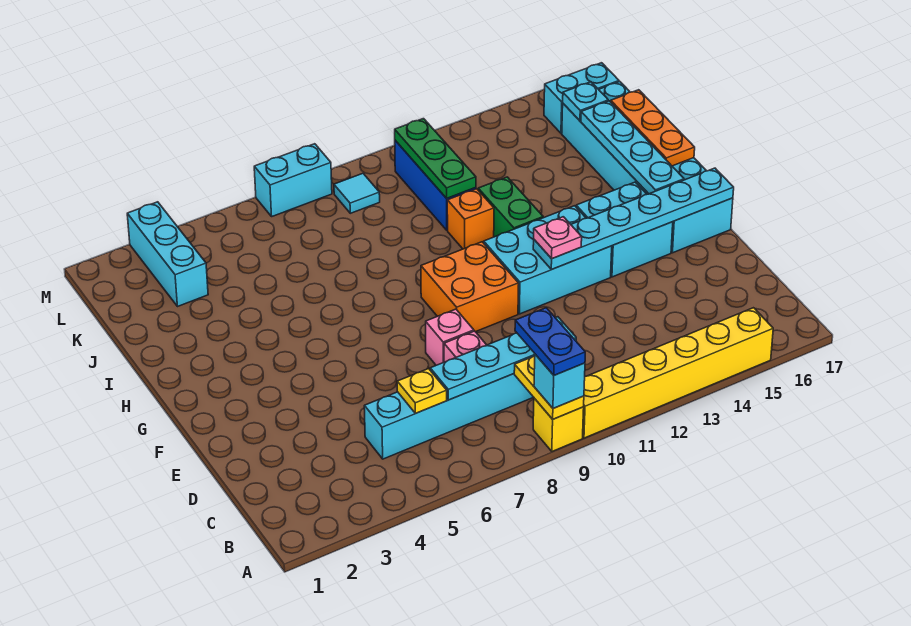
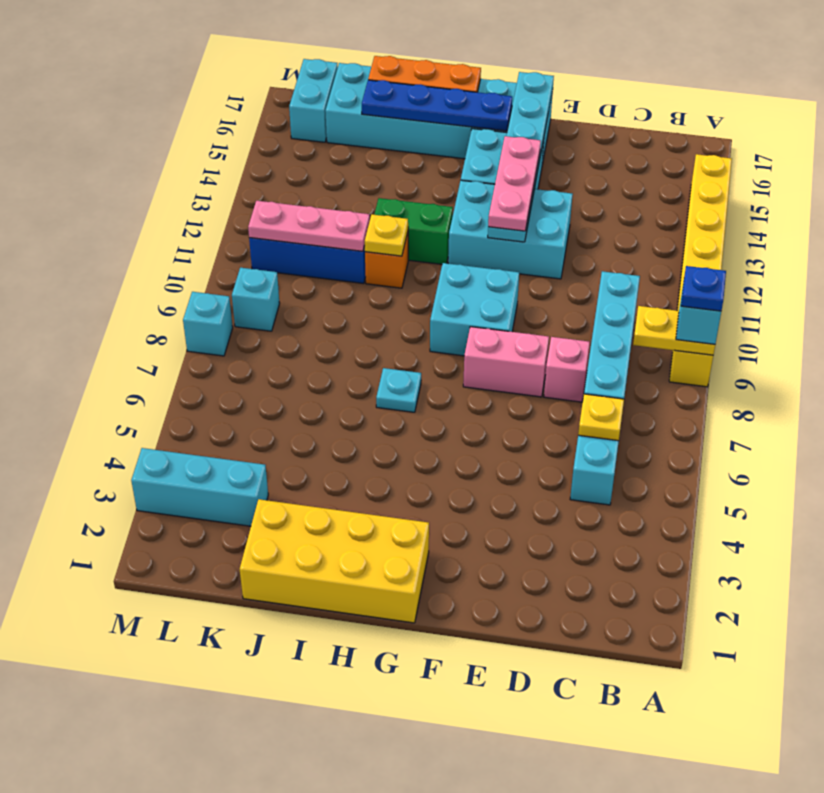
blue 1x2 plate [515,308,585,375] -> blue 1x1 plate [681,266,726,311]
pink 1x1 brick [426,309,474,365] -> pink 1x2 brick [463,327,549,397]
orange 2x2 brick [421,242,519,332] -> cyan 2x2 brick [430,263,519,356]
cyan 2x3 brick [484,206,612,314] -> cyan 2x3 brick turned to [448,180,573,279]
pink 1x1 plate [534,217,582,259] -> pink 1x3 plate [488,136,541,231]
none -> yellow 2x4 brick [240,499,429,623]
cyan 1x4 plate [581,101,684,194] -> blue 1x4 plate [362,80,512,131]
none -> yellow 1x1 plate [365,214,408,256]
green 1x3 plate [395,119,476,198] -> pink 1x3 plate [248,201,370,251]
cyan 1x1 plate [563,82,608,121] -> cyan 1x1 plate moved to [376,368,421,412]
cyan 1x1 tile [334,173,380,213] -> cyan 1x1 brick [232,268,280,331]
cyan 1x2 brick [254,144,332,216] -> cyan 1x1 brick [183,292,233,356]

